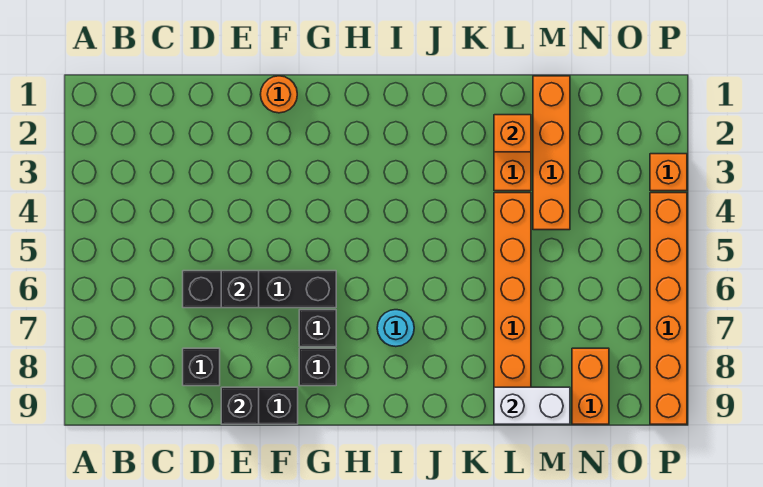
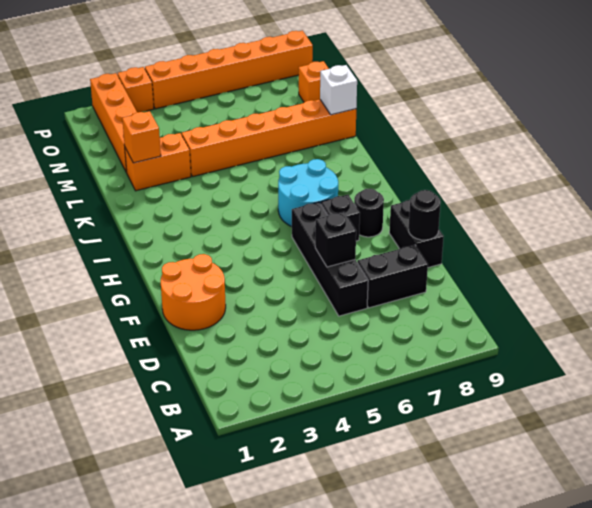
black 1x1 brick [183,348,220,386] -> black 1x2 brick [357,245,428,308]
black 1x1 brick [221,387,259,424] -> black 1x1 round brick [408,190,441,240]
orange 1x1 round brick [260,76,297,113] -> orange 2x2 round brick [161,254,226,330]
black 1x1 brick [299,348,336,386] -> black 1x1 round brick [354,189,384,237]
cyan 1x1 round brick [377,310,414,347] -> cyan 2x2 round brick [278,159,338,227]
white 1x2 brick [494,387,570,424] -> white 1x1 brick [320,65,357,115]
orange 1x4 brick [533,76,570,230] -> orange 1x4 brick turned to [90,73,137,173]
orange 1x2 brick [572,348,609,424] -> orange 1x1 brick [299,61,329,102]

